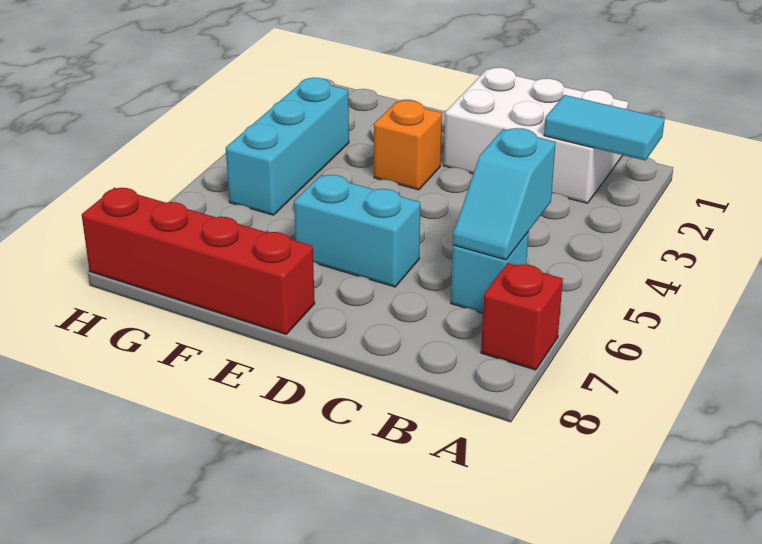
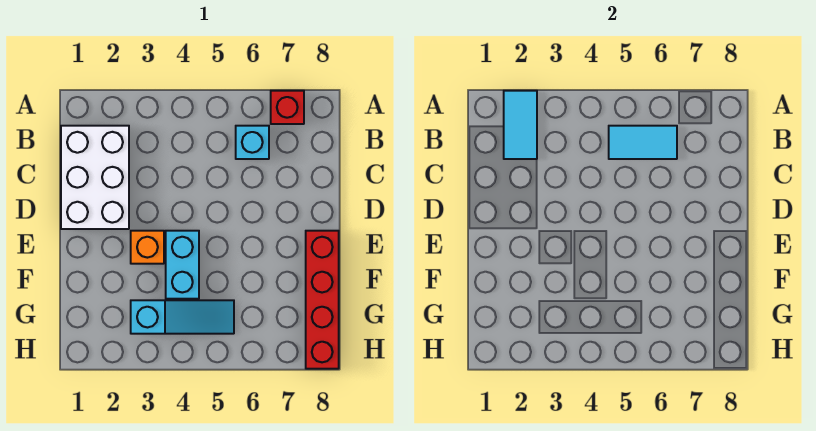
cyan 1x2 slope [453,128,556,260] -> cyan 1x2 tile [609,126,677,159]
cyan 1x2 brick [294,175,420,287] -> cyan 1x2 brick moved to [166,231,199,299]
cyan 1x3 brick [226,78,349,215] -> cyan 1x3 slope [131,300,234,334]

